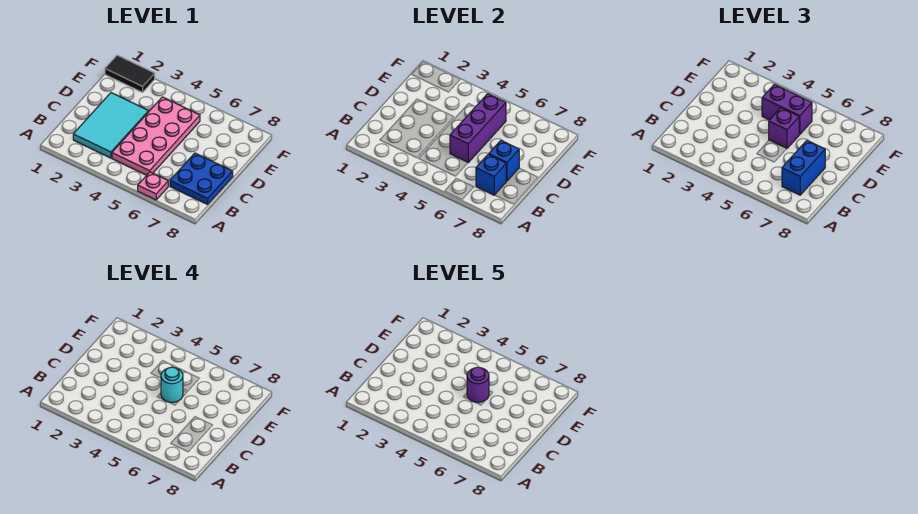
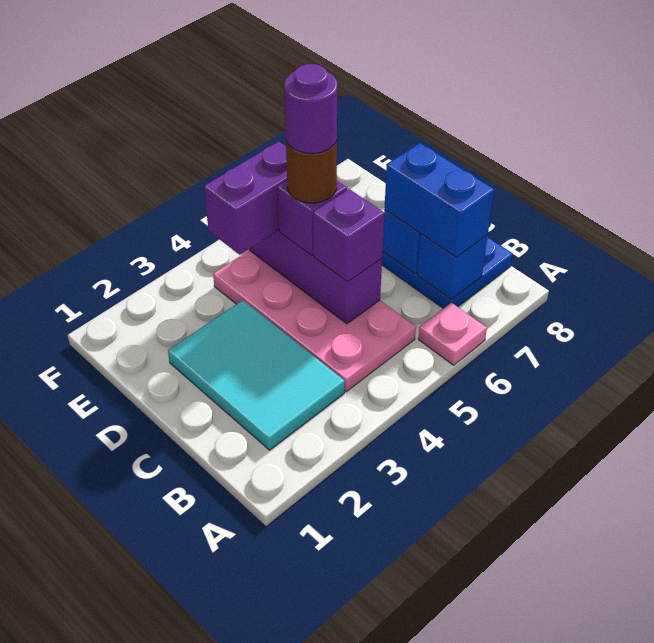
none -> purple 1x1 brick [313,189,384,282]
cyan 1x1 round brick [161,367,183,402] -> brown 1x1 round brick [286,141,337,203]
black 1x2 tile [105,55,155,92] -> none

